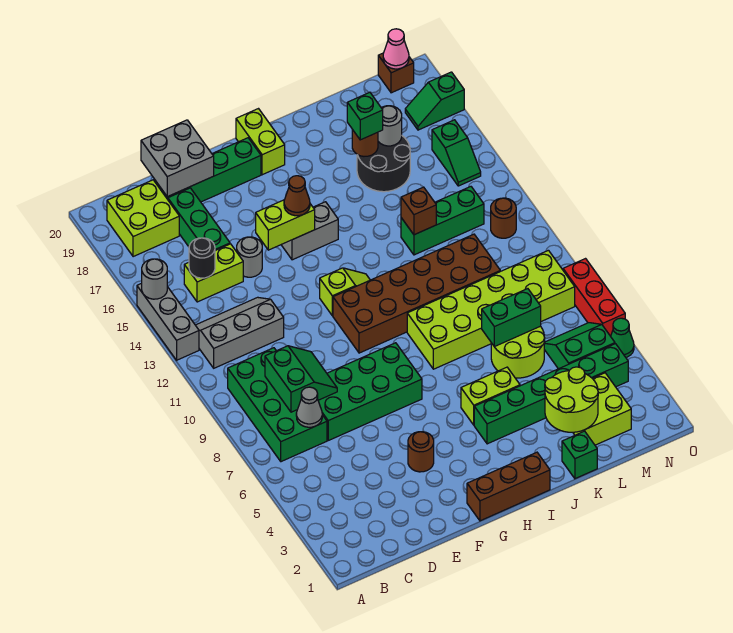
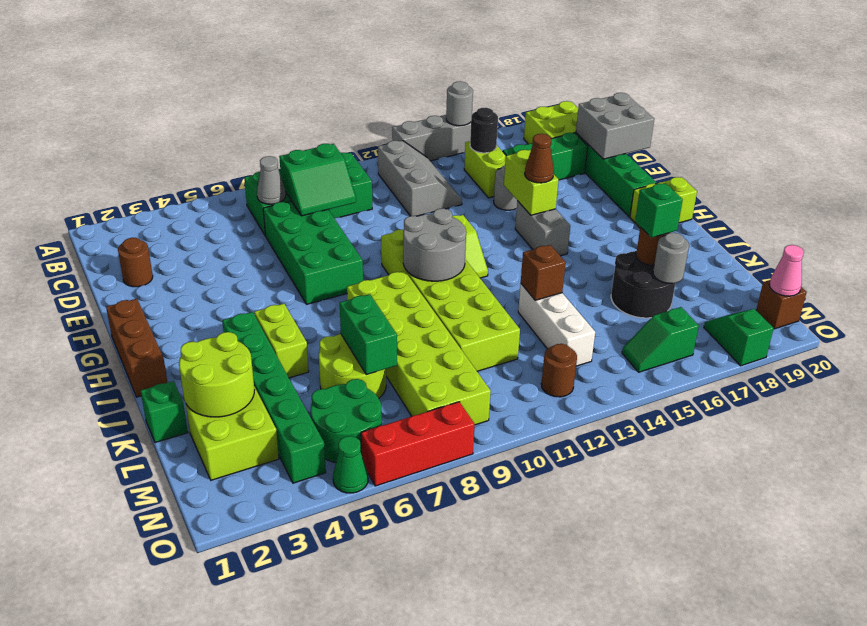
brown 1x1 round brick [408,432,434,472] -> brown 1x1 round brick moved to [118,238,153,287]
brown 2x6 brick [333,234,500,353] -> lime 2x6 brick [381,230,520,371]
none -> grey 2x2 round brick [403,208,466,281]
green 1x3 brick [401,187,484,255] -> white 1x3 brick [518,284,595,366]
green 2x2 slope [544,323,615,369] -> green 2x2 round brick [311,379,382,463]

